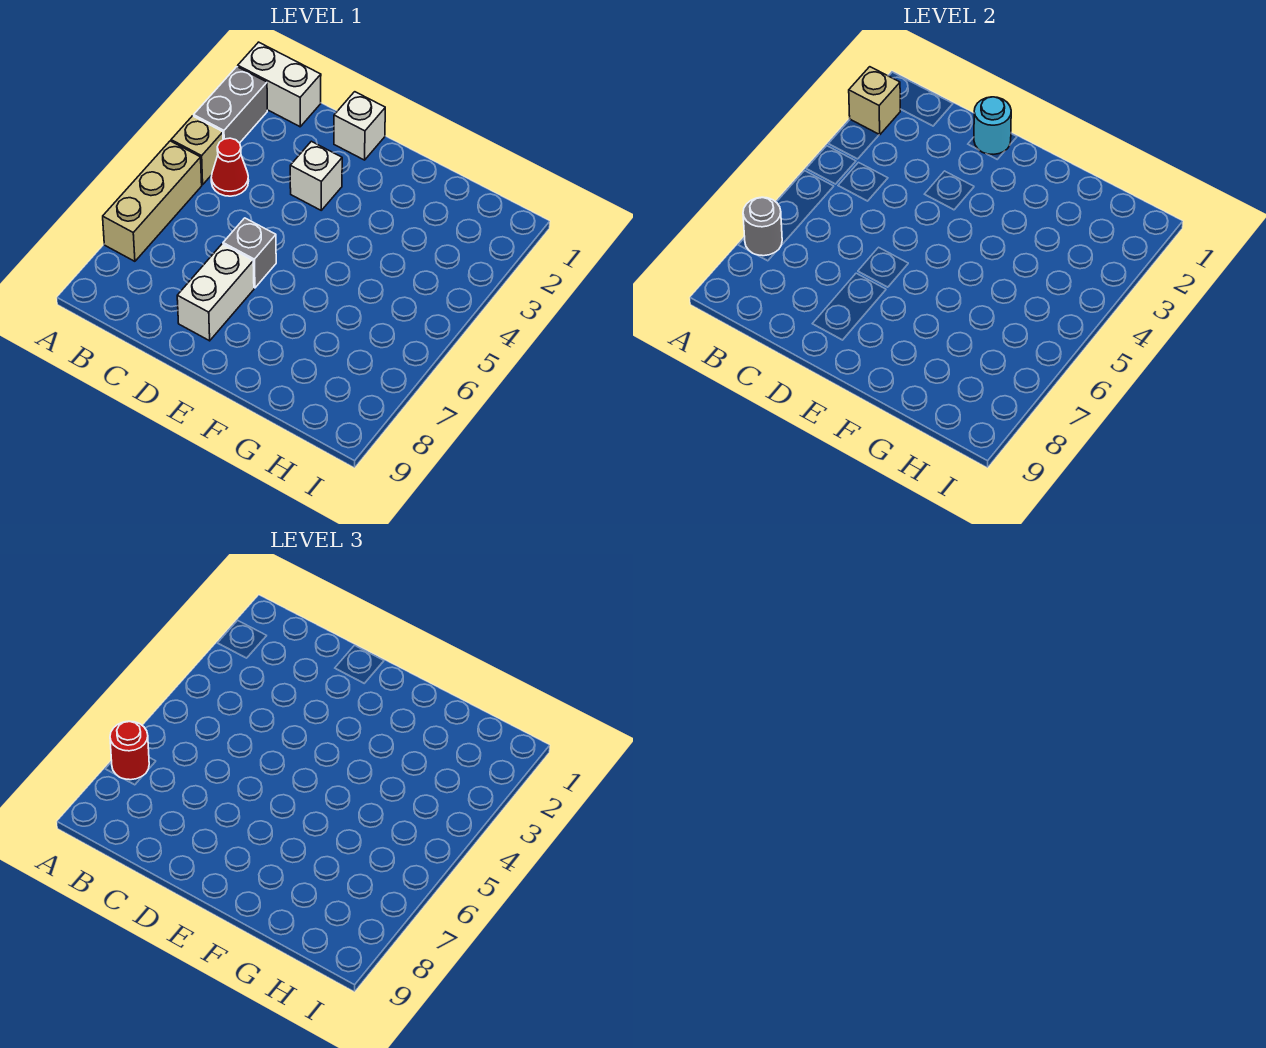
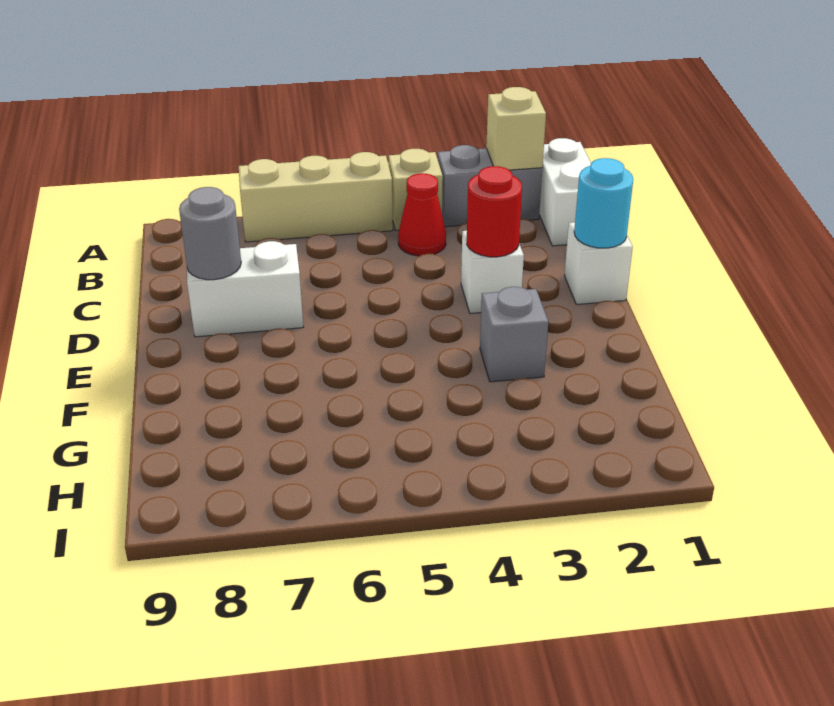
grey 1x1 round brick [743,197,782,256] -> grey 1x1 round brick moved to [179,187,241,280]
red 1x1 round brick [110,721,149,780] -> red 1x1 round brick moved to [467,166,522,257]
grey 1x1 brick [223,218,276,288] -> grey 1x1 brick moved to [480,287,548,382]

